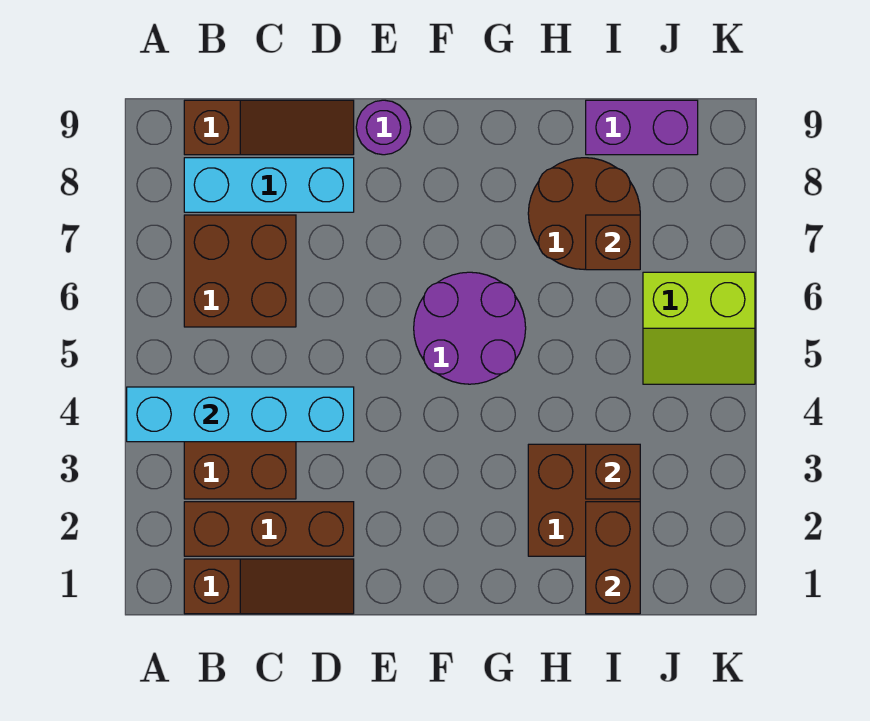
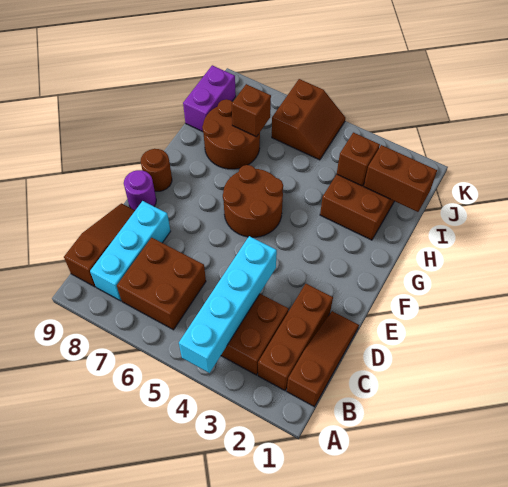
purple 2x2 round brick [414,272,526,384] -> brown 2x2 round brick [223,165,283,237]
none -> brown 1x1 round brick [141,149,172,191]
lime 2x2 slope [643,272,755,384] -> brown 2x2 slope [272,79,345,160]

